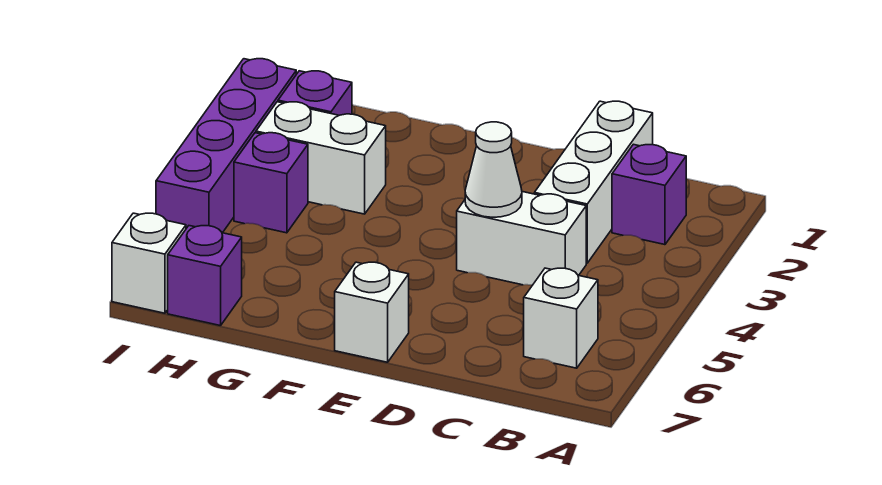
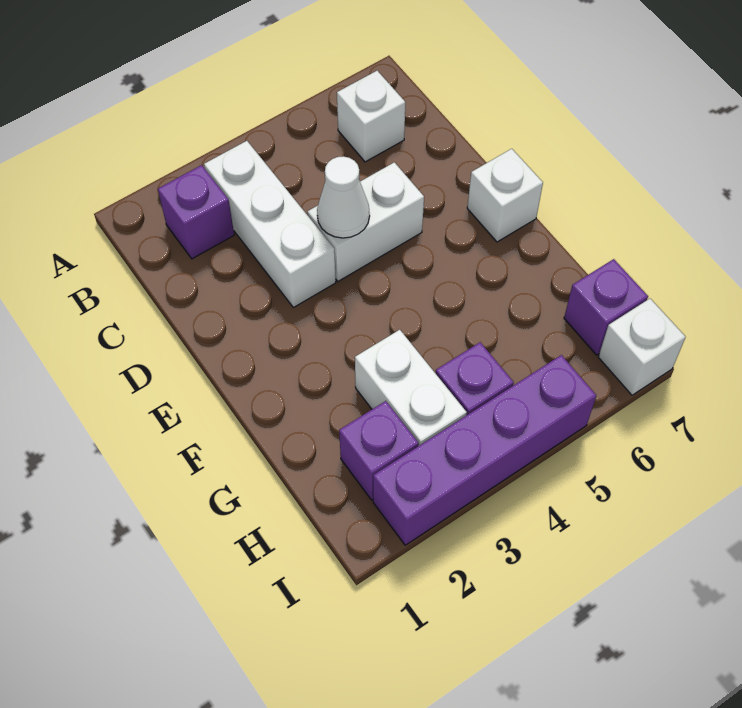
white 1x3 brick [534,101,653,263] -> white 1x3 brick turned to [204,141,336,308]
white 1x2 brick [457,192,586,285] -> white 1x2 brick turned to [308,162,424,281]

